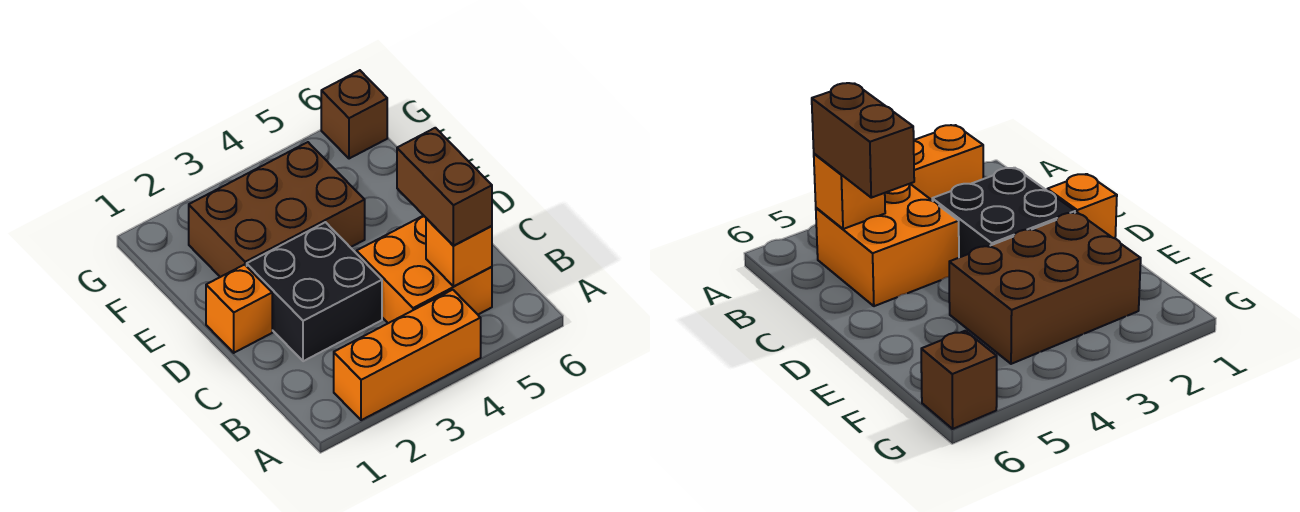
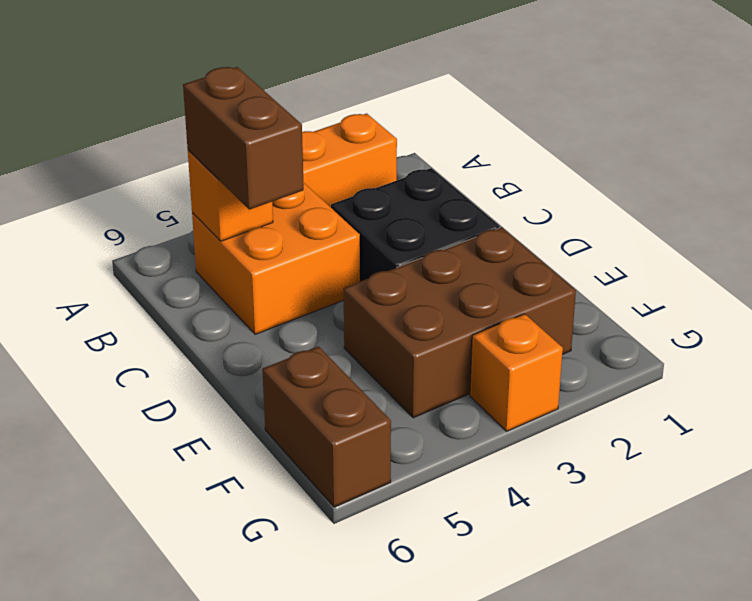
orange 1x1 brick [206,265,272,353] -> orange 1x1 brick moved to [470,314,563,431]
brown 1x1 brick [321,70,387,159] -> brown 1x2 brick [262,346,391,507]

